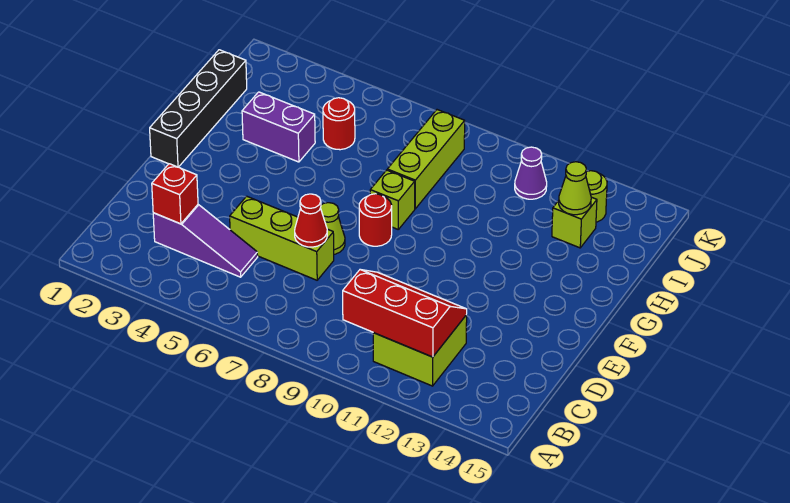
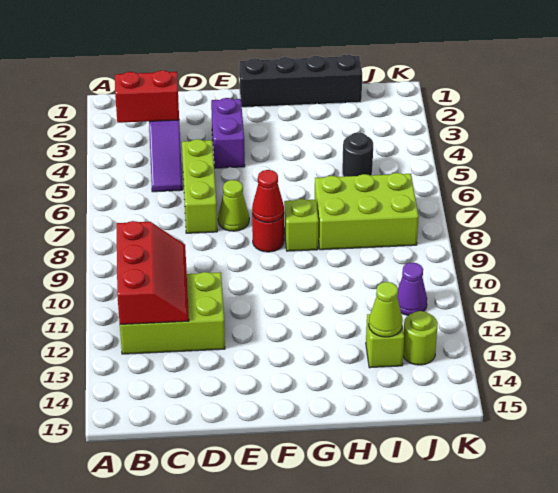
lime 2x2 brick [373,315,467,386] -> lime 2x3 brick [120,272,225,354]
red 1x1 brick [152,164,198,224] -> red 1x2 brick [115,70,179,123]
red 1x1 cone [295,194,327,247] -> red 1x1 cone moved to [252,170,284,222]
purple 1x2 brick [242,92,315,162] -> purple 1x2 brick moved to [211,98,245,168]
lime 1x3 brick [387,110,465,209] -> lime 2x3 brick [315,173,419,250]
red 1x1 round brick [323,98,355,150] -> black 1x1 round brick [342,132,373,177]

